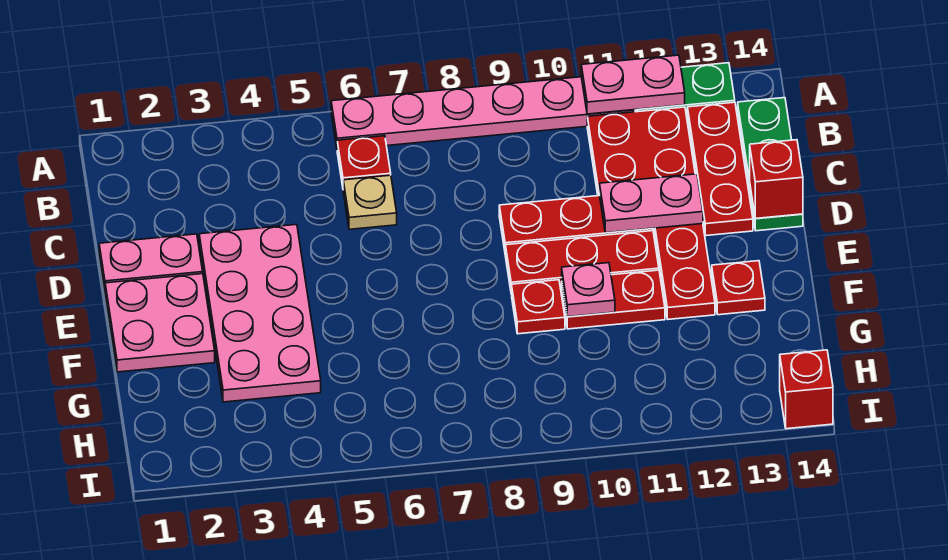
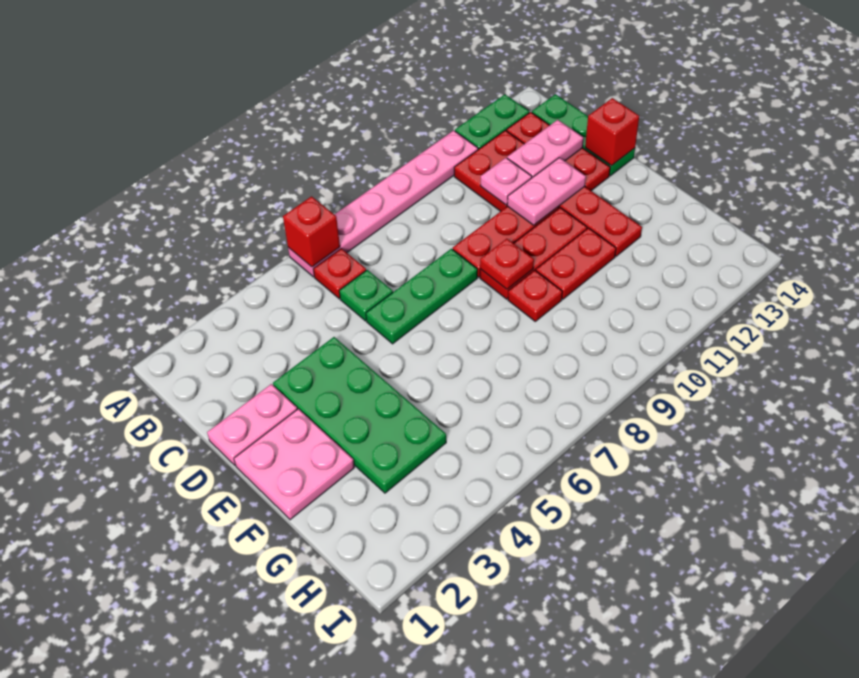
pink 1x2 plate [581,55,685,114] -> pink 1x2 plate moved to [507,120,584,178]
tan 1x1 plate [343,175,397,229] -> green 1x1 plate [339,270,393,321]
pink 2x4 plate [199,224,321,402] -> green 2x4 plate [273,337,446,493]
none -> green 1x3 plate [366,249,477,344]
pink 1x1 plate [562,263,615,317] -> pink 1x1 plate moved to [480,158,532,205]
red 1x1 plate [712,261,765,315] -> red 1x1 plate moved to [480,239,534,289]
red 1x1 brick [780,350,833,429] -> red 1x1 brick moved to [283,196,340,267]

